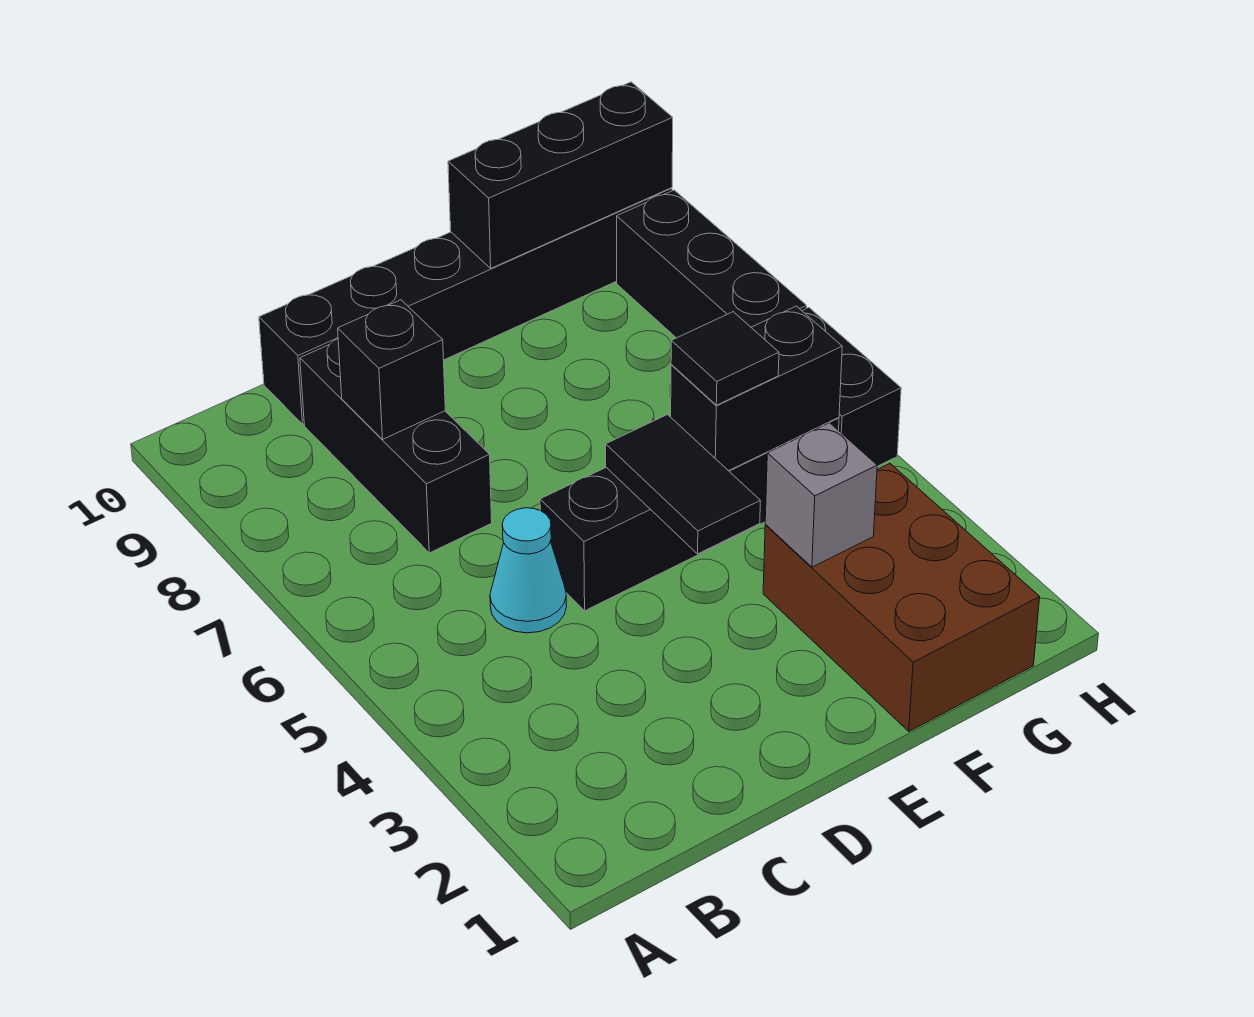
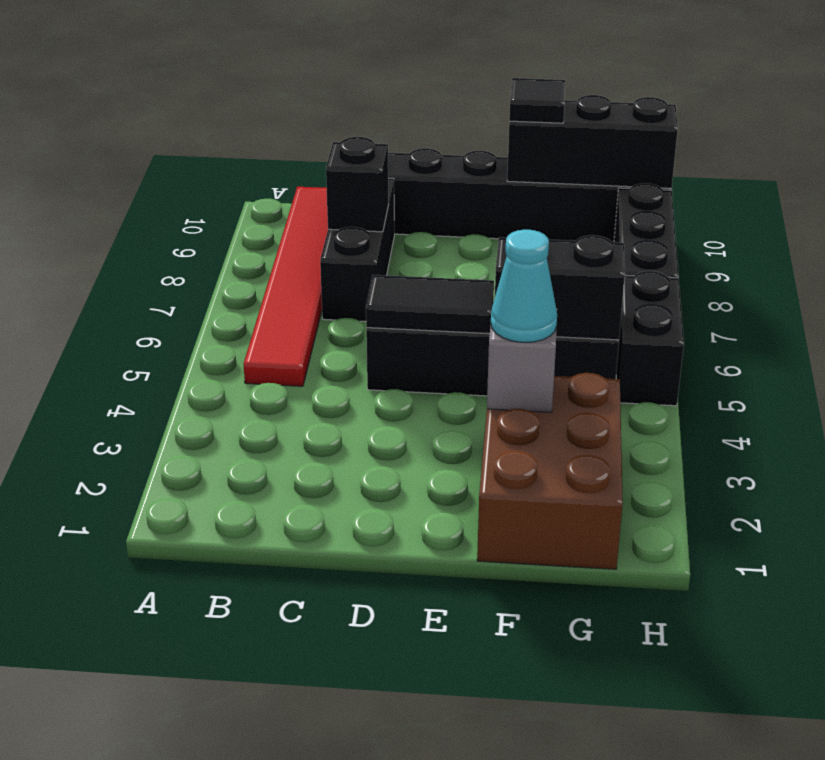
none -> red 1x6 tile [244,187,328,386]
cyan 1x1 cone [490,508,567,633] -> cyan 1x1 cone moved to [491,230,557,342]
black 1x2 tile [606,415,760,554] -> black 1x2 tile turned to [366,275,494,334]
black 1x1 tile [671,312,779,405] -> black 1x1 tile moved to [509,78,565,123]

